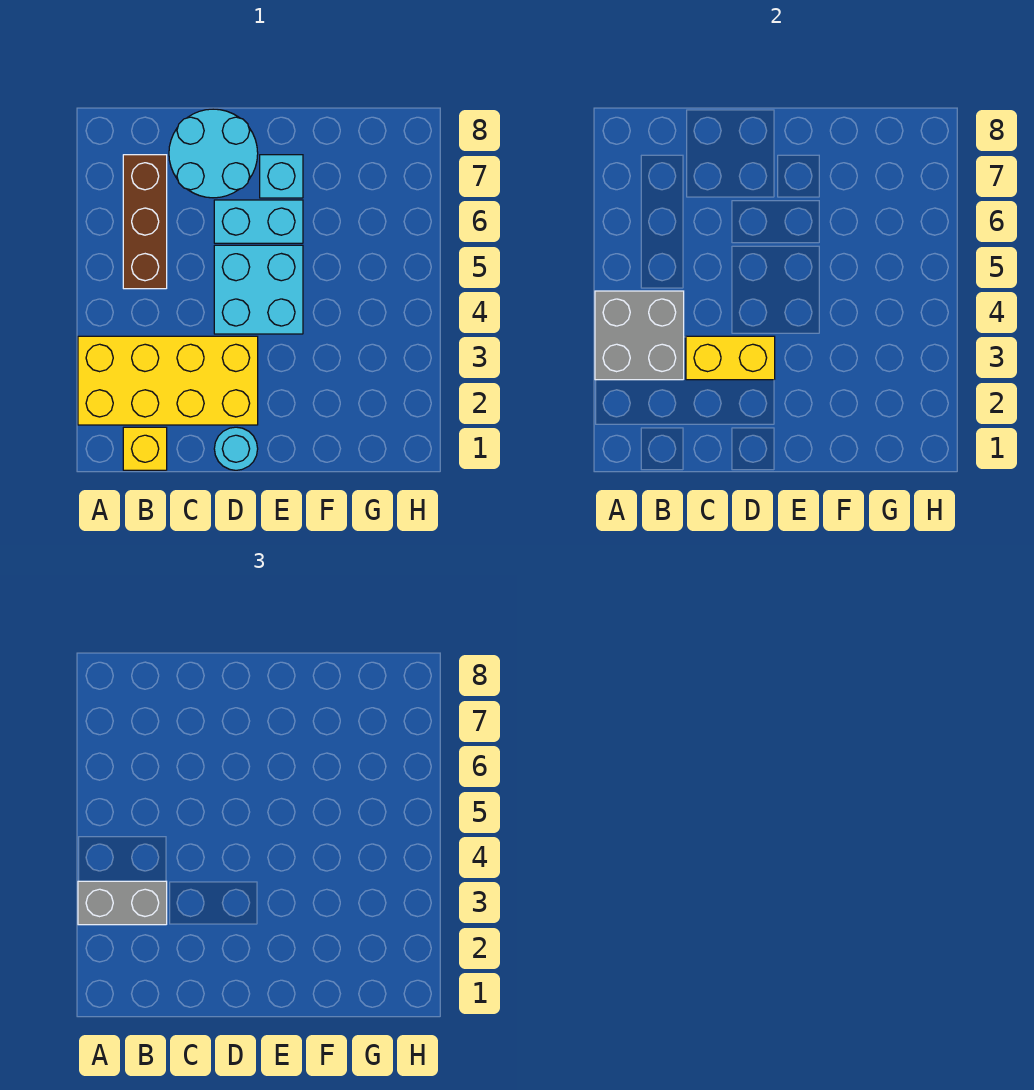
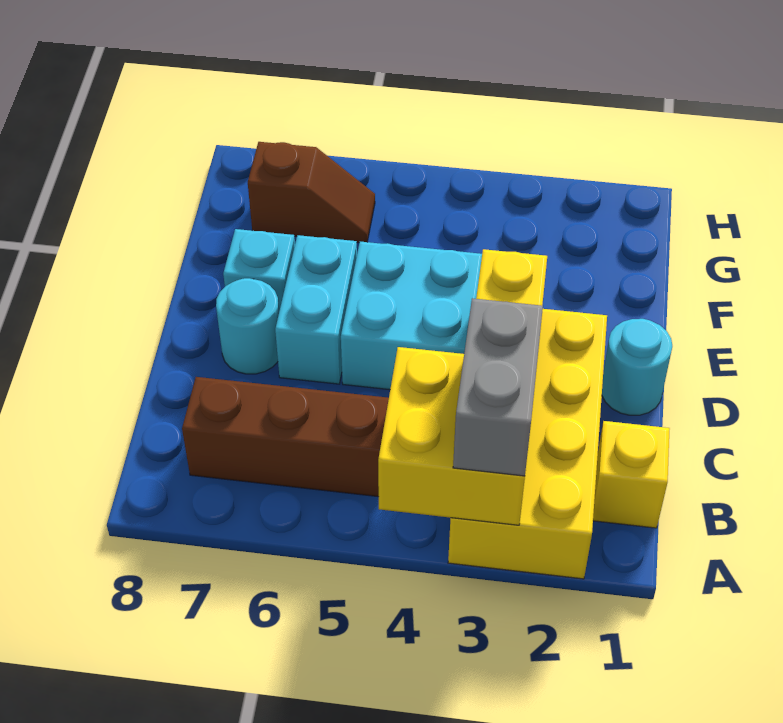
grey 2x2 brick [595,291,684,380] -> yellow 2x2 brick [378,347,525,525]
cyan 2x2 round brick [169,109,258,198] -> cyan 1x1 round brick [216,278,279,374]
none -> brown 1x2 slope [248,142,375,243]

